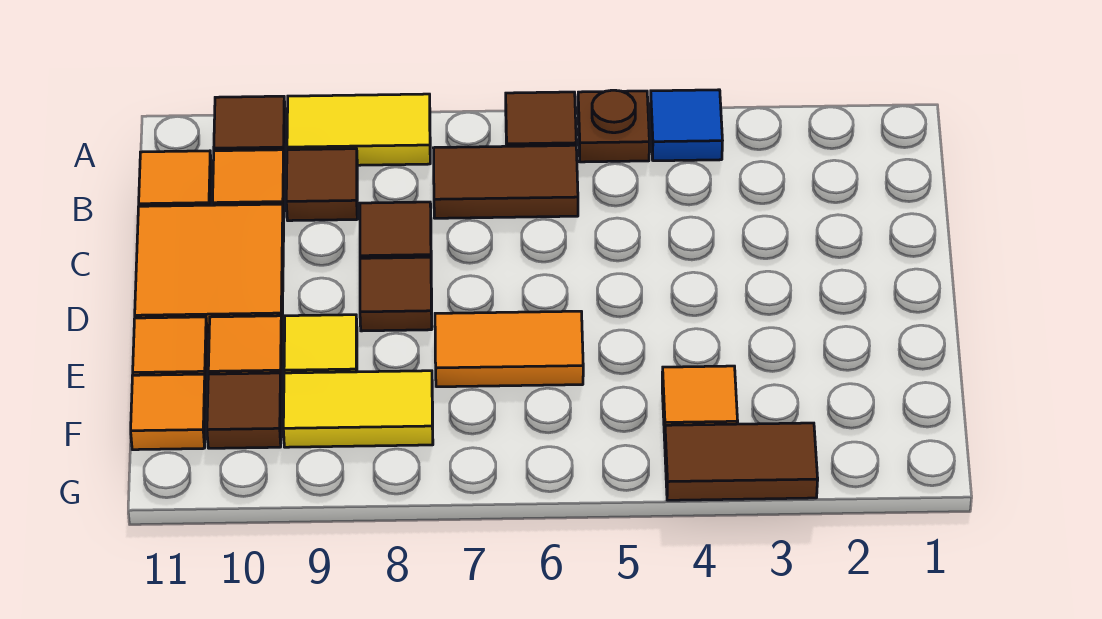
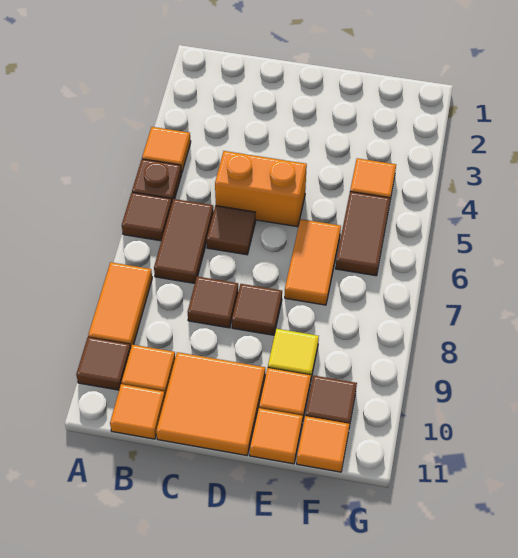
blue 1x1 tile [650,90,722,161] -> orange 1x1 tile [142,127,191,173]
yellow 1x2 tile [287,94,430,165] -> orange 1x2 tile [88,262,152,348]
brown 1x1 tile [286,149,357,221] -> brown 1x1 tile moved to [207,206,256,255]
none -> orange 1x2 brick [215,151,307,227]
yellow 1x2 tile [283,371,433,447] -> none
brown 1x2 tile [665,423,818,500] -> brown 1x2 tile moved to [336,192,390,276]

